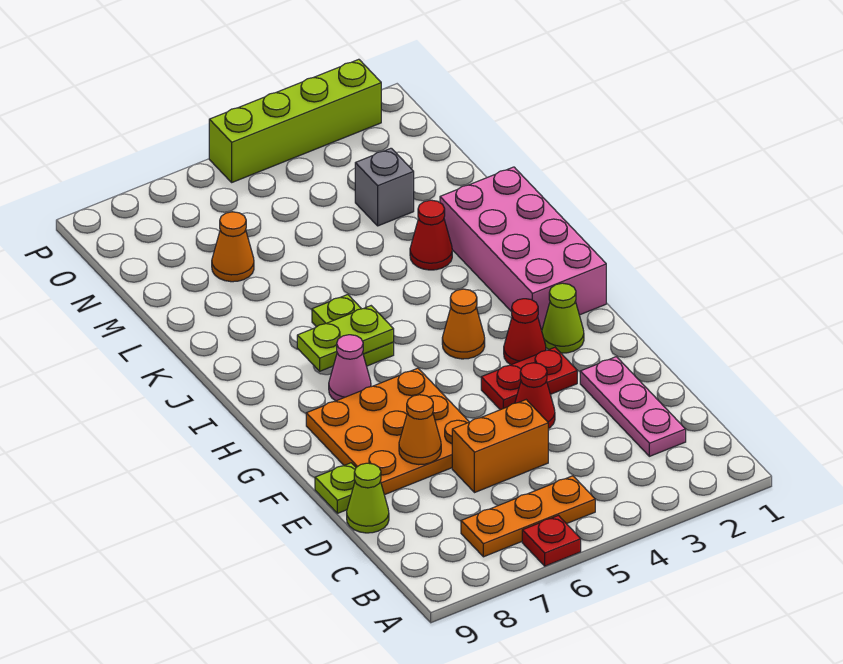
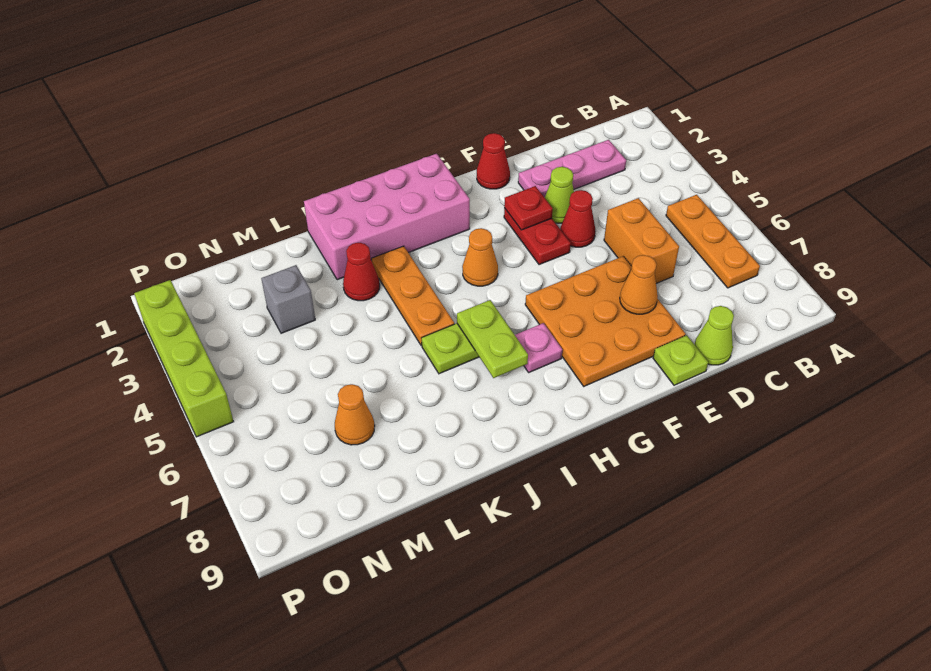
red 1x1 plate [522,516,581,566] -> red 1x1 plate moved to [504,186,553,230]
lime 1x1 cone [542,283,584,353] -> lime 1x1 cone moved to [545,167,574,223]
red 1x1 cone [504,299,546,365] -> red 1x1 cone moved to [477,133,510,189]
pink 1x1 cone [329,335,371,401] -> pink 1x1 plate [515,323,562,372]
none -> orange 1x3 plate [371,246,454,346]

